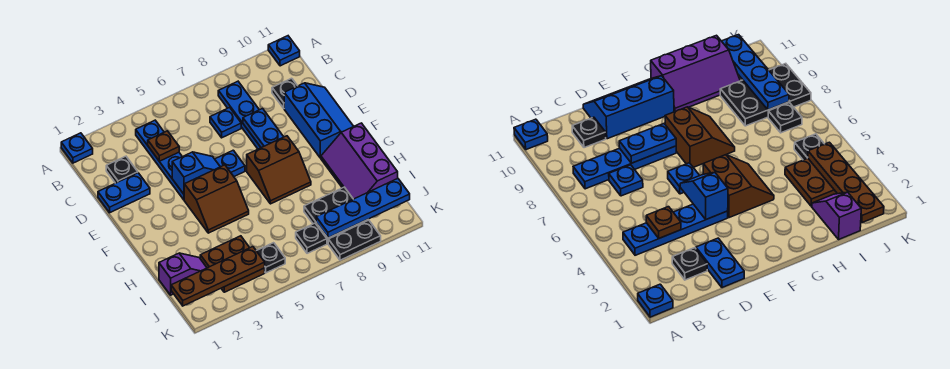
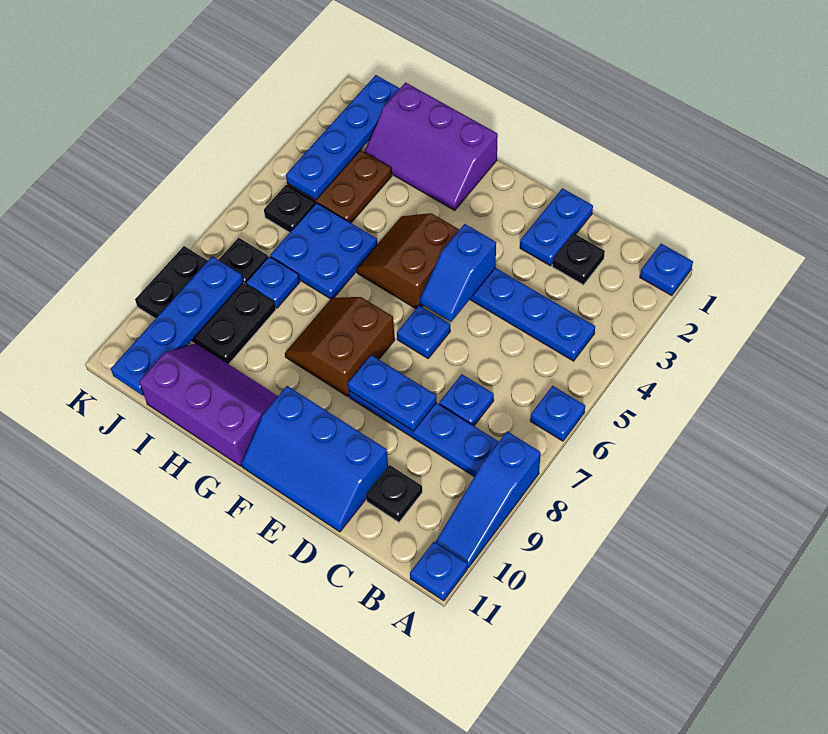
none -> blue 1x1 plate [530,386,585,441]
none -> blue 1x3 slope [436,431,541,568]
brown 1x1 plate [148,131,179,161] -> none
none -> blue 2x2 plate [270,203,377,299]
purple 1x2 slope [159,253,207,295] -> purple 2x3 slope [364,82,498,210]
none -> blue 1x1 plate [246,256,300,308]
brown 1x4 plate [171,247,265,306] -> blue 1x4 plate [286,75,400,200]

